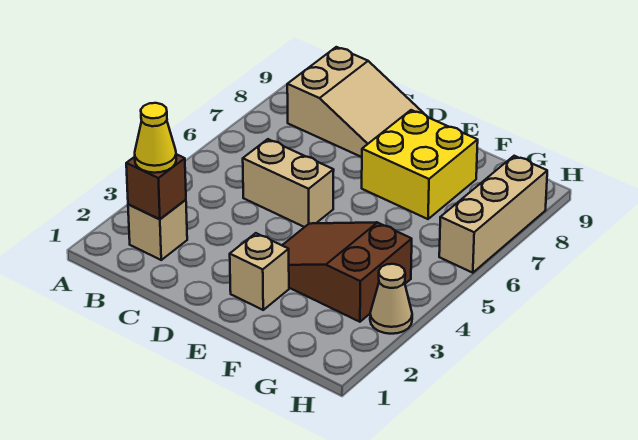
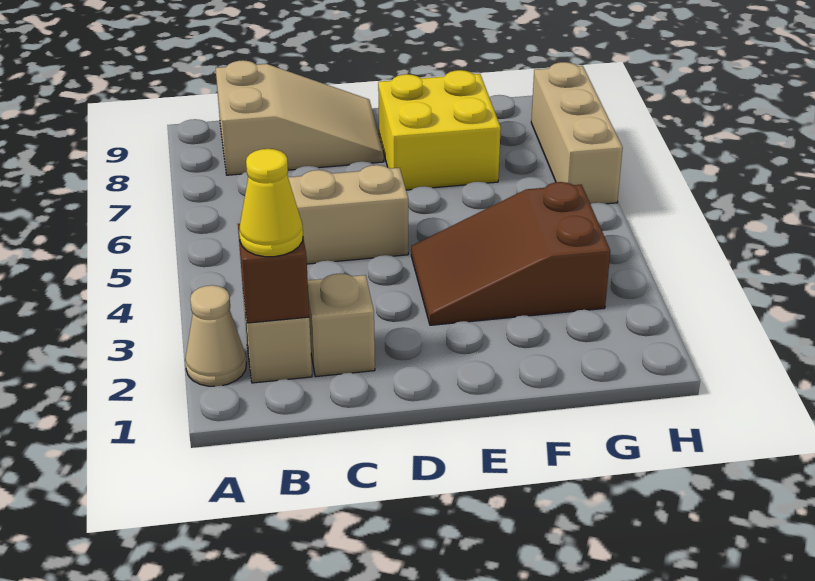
tan 1x1 brick [230,233,289,310] -> tan 1x1 brick moved to [308,274,375,377]
tan 1x1 cone [370,264,412,334] -> tan 1x1 cone moved to [185,285,246,386]

